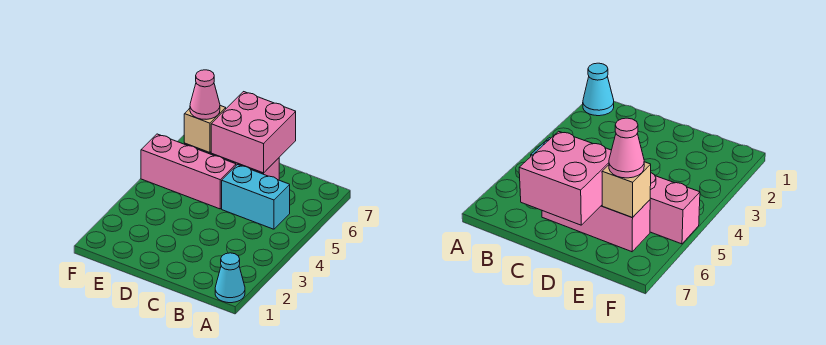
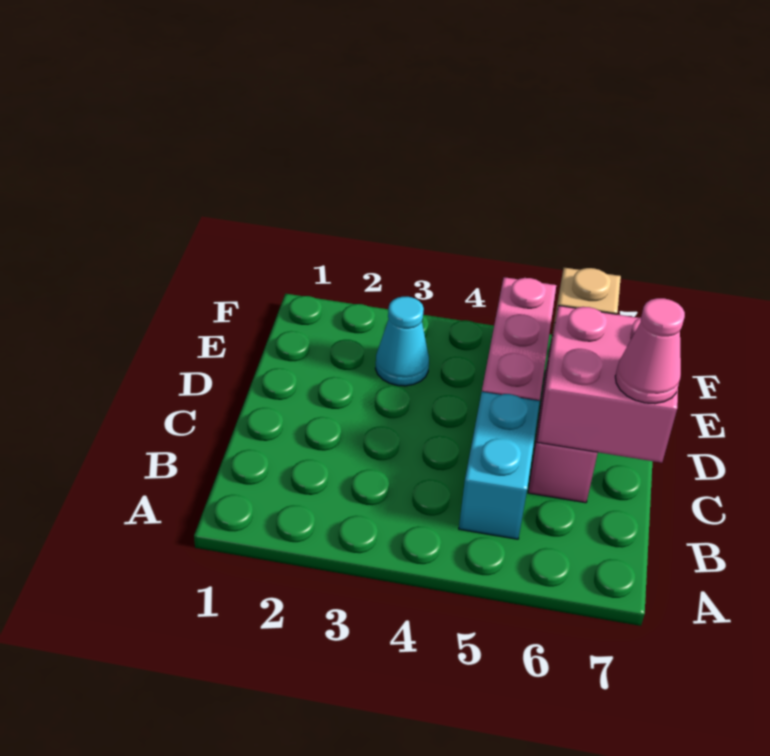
cyan 1x1 cone [215,253,245,303] -> cyan 1x1 cone moved to [375,297,429,386]
pink 1x1 cone [190,70,220,119] -> pink 1x1 cone moved to [615,298,685,404]

